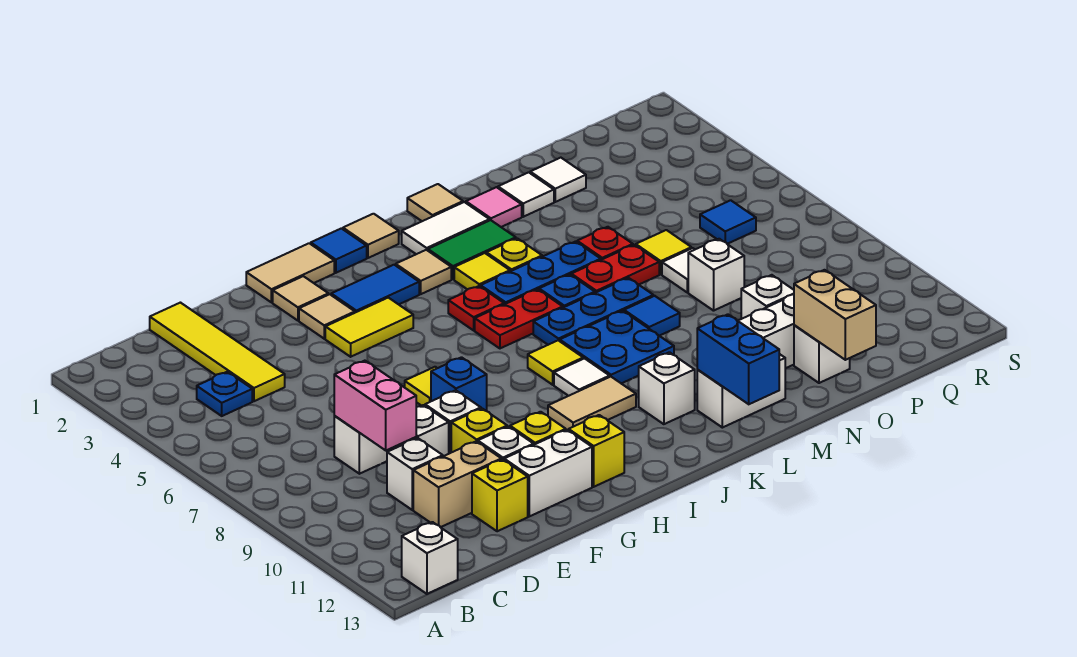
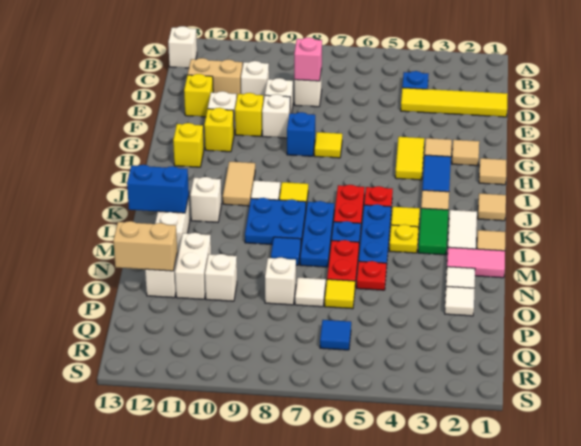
pink 1x2 brick [334,361,416,450] -> pink 1x1 brick [294,37,322,81]
tan 1x2 brick [413,441,501,527] -> tan 1x2 brick turned to [188,58,242,95]
white 1x2 brick [504,430,592,516] -> none
tan 1x2 tile [246,243,334,303] -> tan 1x1 tile [479,158,506,185]
blue 1x1 tile [311,228,367,273] -> none
pink 1x1 tile [466,187,522,227] -> pink 1x2 tile [447,247,505,278]

